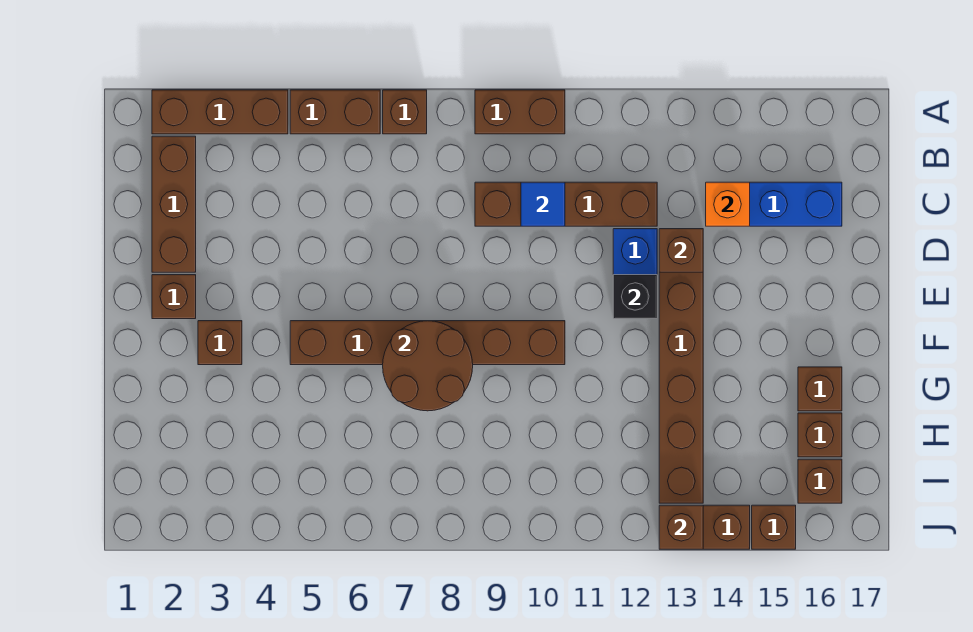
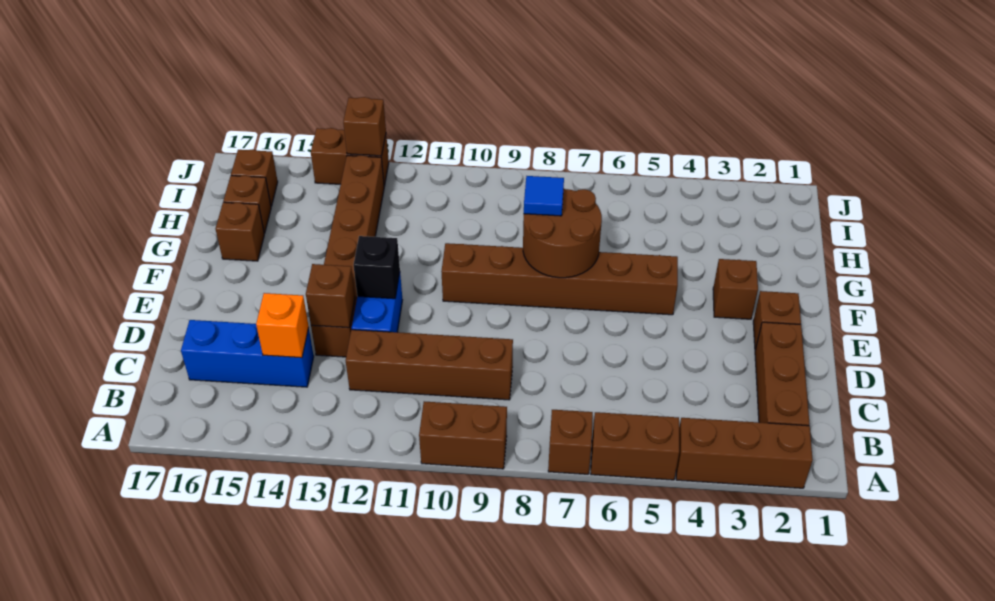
blue 1x1 tile [521,182,565,226] -> blue 1x1 tile moved to [524,176,564,216]
brown 1x1 brick [752,505,796,549] -> none

